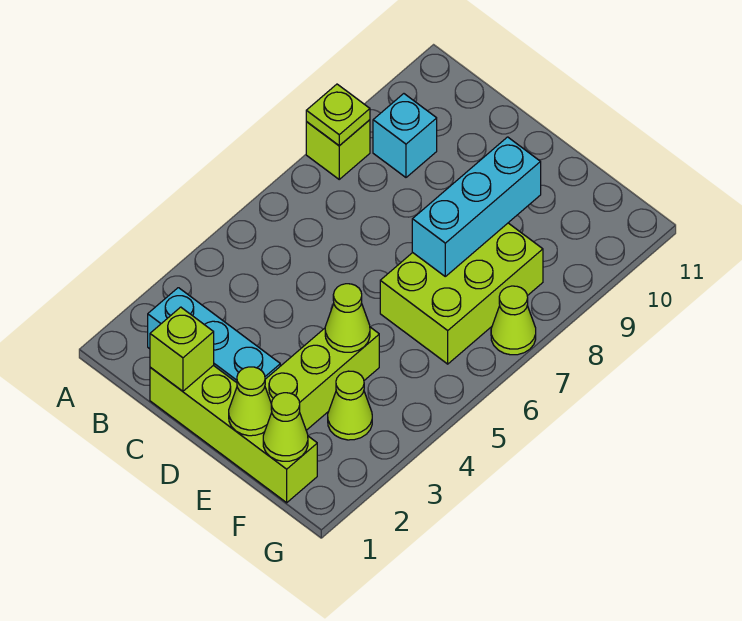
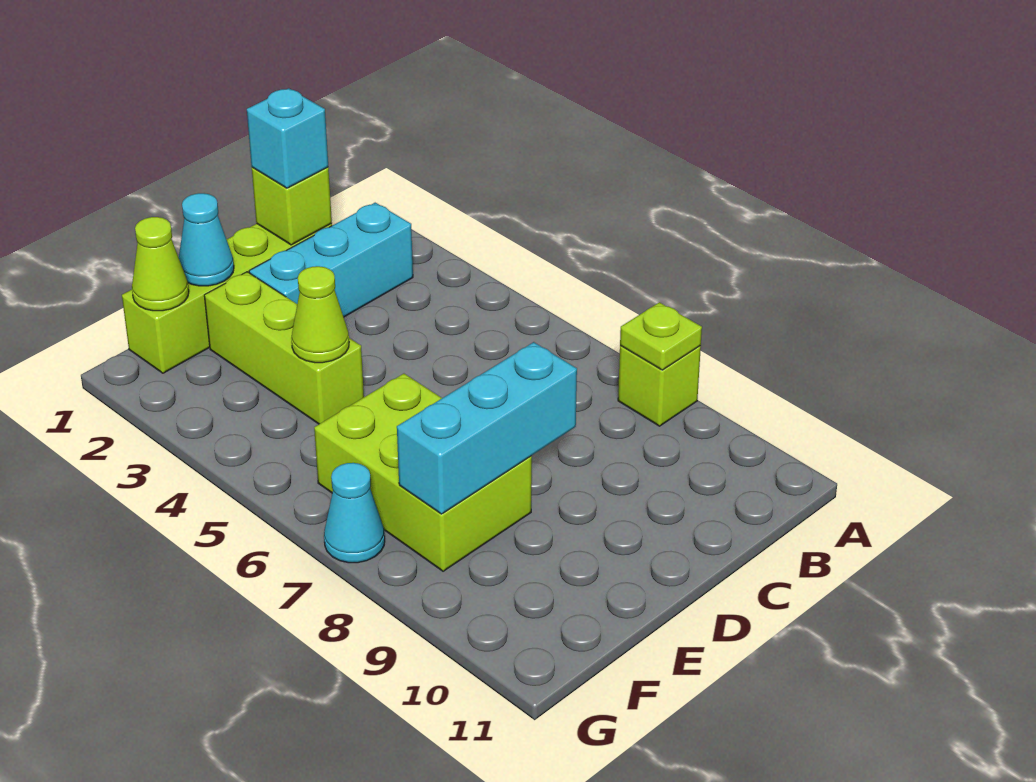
cyan 1x1 brick [373,94,437,177] -> cyan 1x1 brick moved to [247,88,328,188]
lime 1x1 cone [229,367,272,436] -> cyan 1x1 cone [179,193,234,286]
cyan 1x3 brick [412,137,541,276] -> cyan 1x3 brick turned to [397,342,577,514]
lime 1x1 cone [328,371,372,440] -> none
lime 1x1 cone [491,286,536,355] -> cyan 1x1 cone [324,463,385,563]

